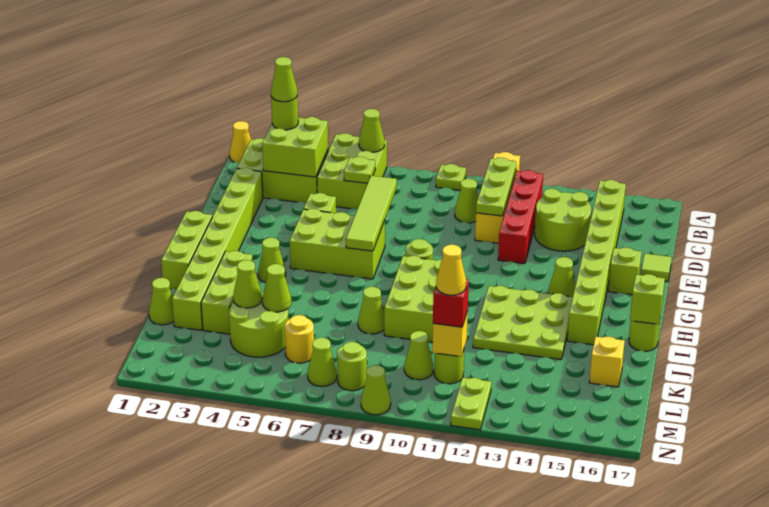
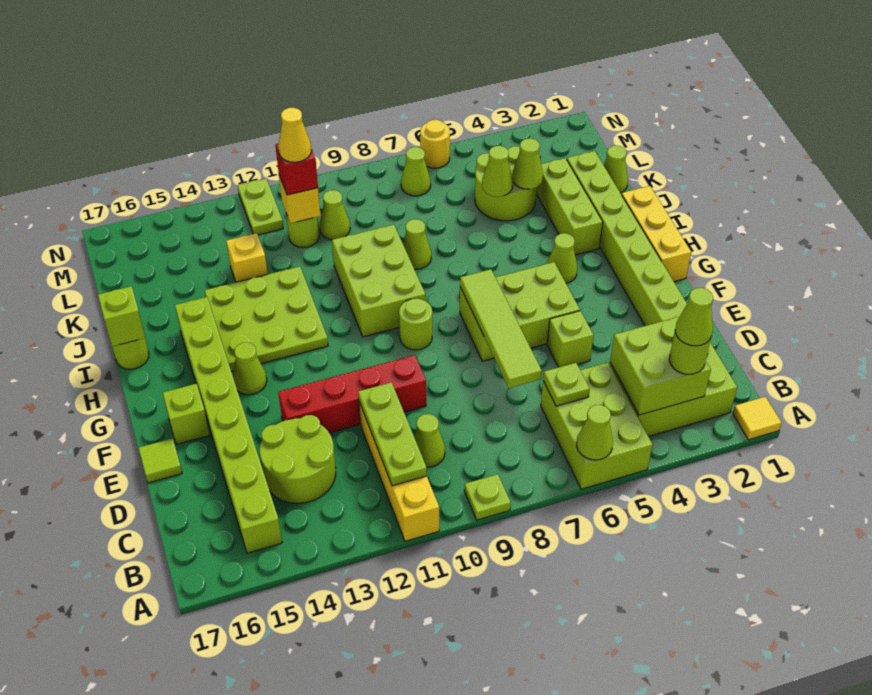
yellow 1x1 cone [230,121,251,163] -> yellow 1x1 tile [733,397,781,440]
red 1x4 brick [498,170,543,264] -> red 1x4 brick turned to [278,355,426,433]
lime 1x3 brick [161,211,213,289] -> yellow 1x3 brick [621,186,691,282]
yellow 1x1 brick [589,337,625,387] -> yellow 1x1 brick moved to [226,233,268,282]
yellow 1x1 round brick [284,315,314,363] -> yellow 1x1 round brick moved to [420,120,450,168]
lime 1x1 round brick [337,342,367,391] -> none
lime 1x1 cone [361,365,391,415] -> none

